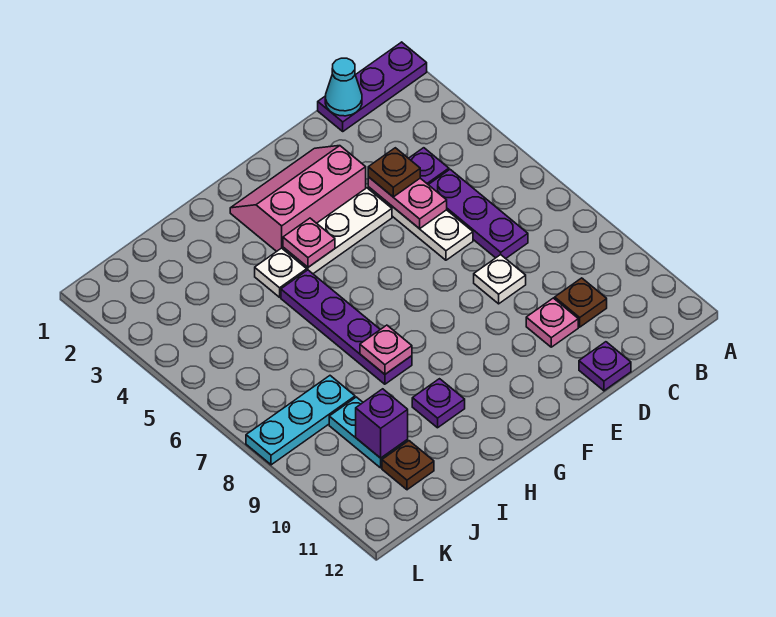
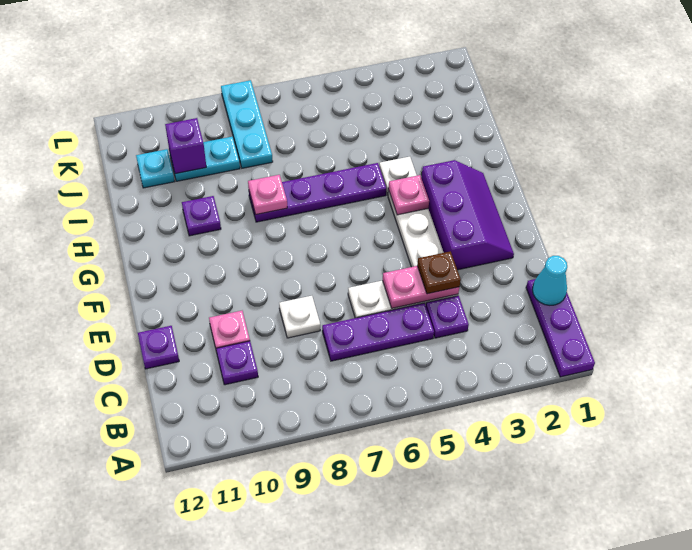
brown 1x1 plate [555,278,607,327] -> purple 1x1 plate [216,341,258,385]
pink 2x3 slope [230,146,366,251] -> purple 2x3 slope [421,160,514,270]
brown 1x1 plate [382,441,434,490] -> cyan 1x1 plate [136,149,175,188]

